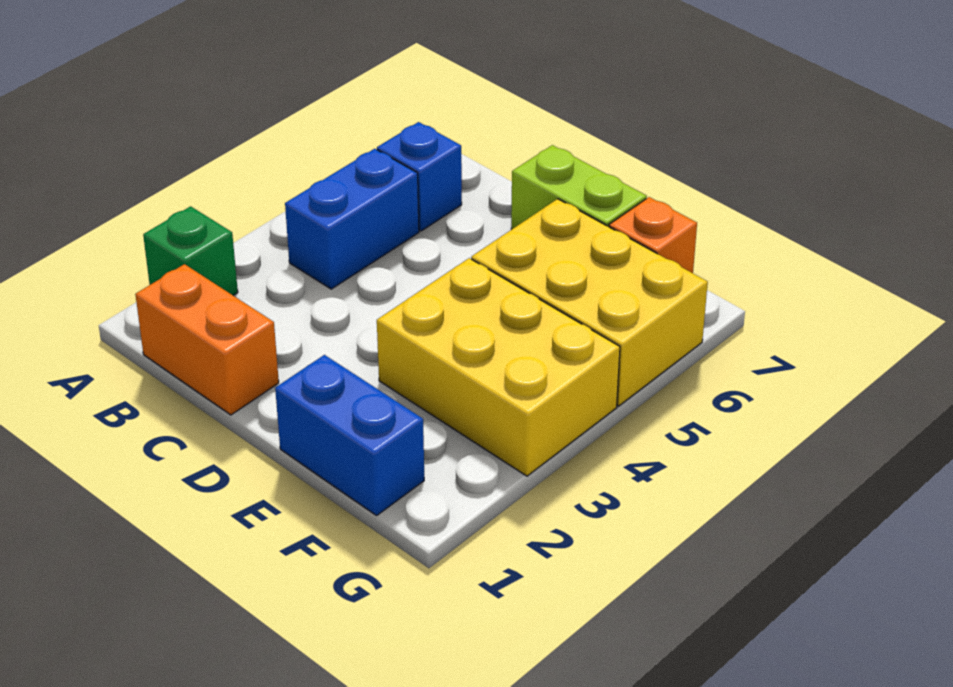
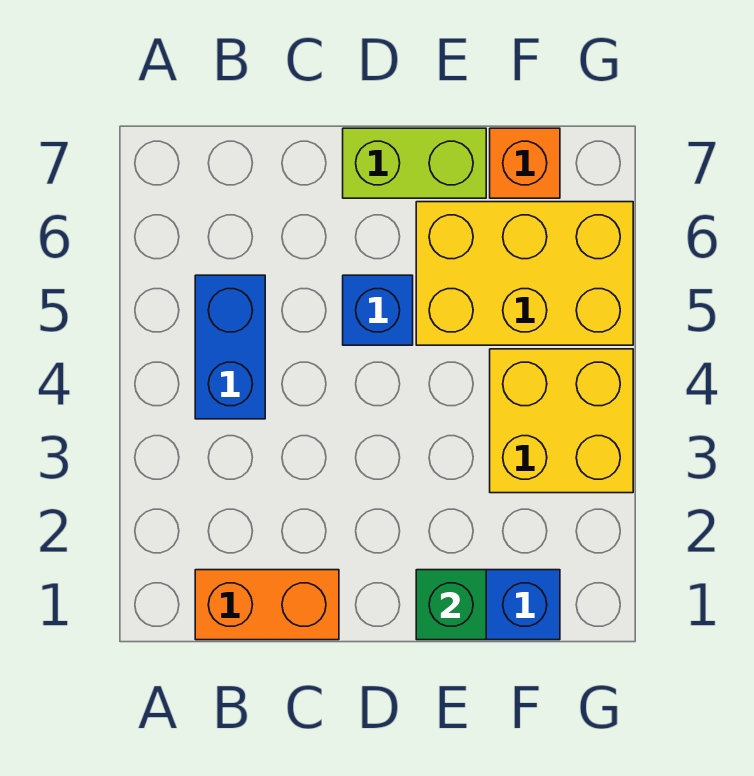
green 1x1 brick [143,206,238,296] -> green 1x1 brick moved to [416,570,486,640]
blue 1x1 brick [377,122,462,231] -> blue 1x1 brick moved to [343,275,413,345]
yellow 2x3 brick [377,258,620,476] -> yellow 2x2 brick [490,349,633,493]

